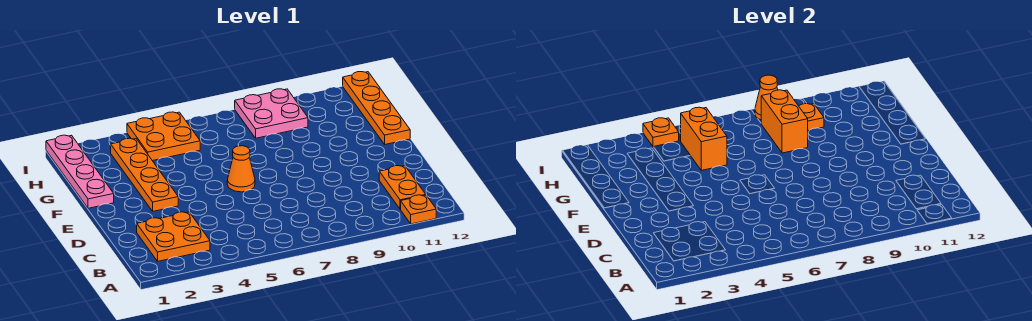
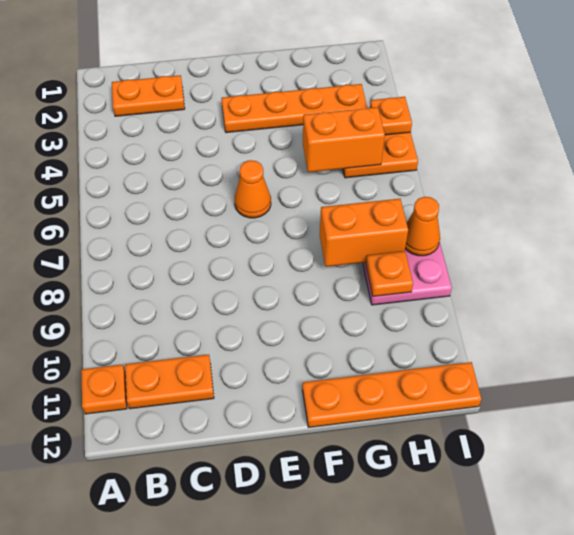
orange 2x2 plate [137,212,210,261] -> orange 1x2 plate [112,75,185,116]
pink 1x4 plate [46,135,114,208] -> none

